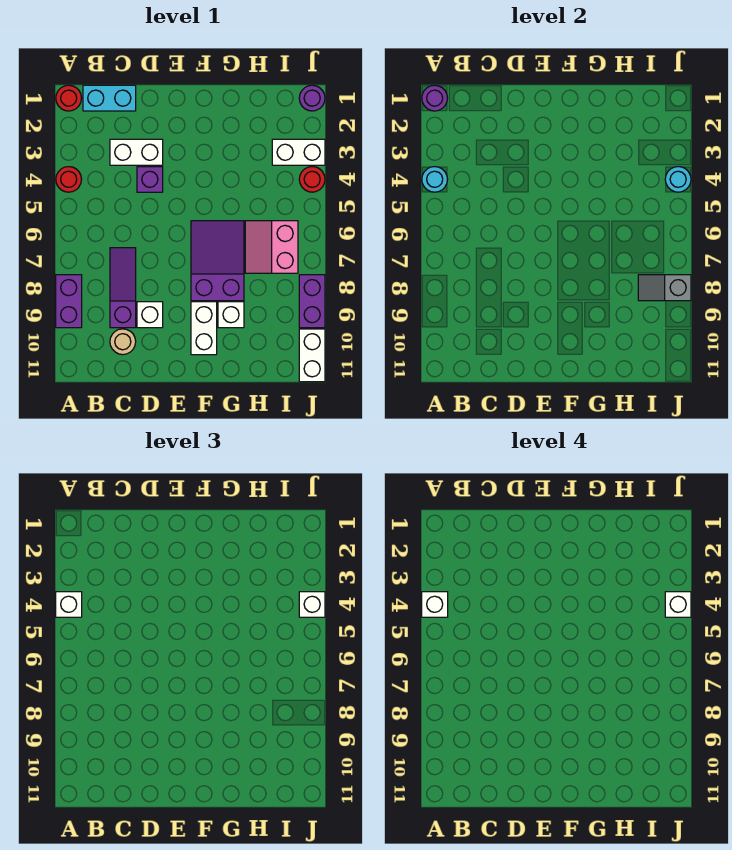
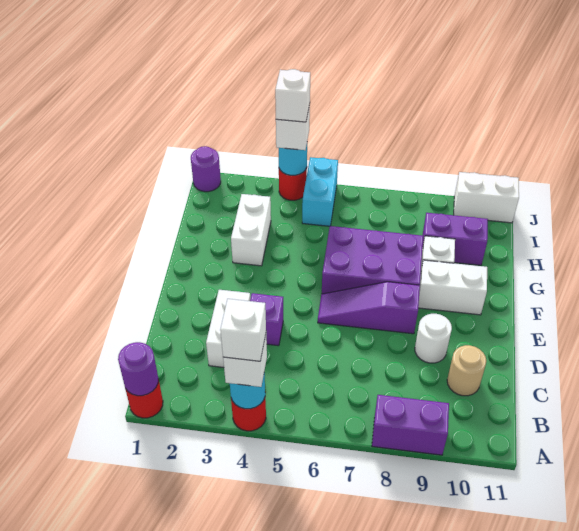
cyan 1x2 brick [83,85,136,111] -> cyan 1x2 brick moved to [302,157,338,226]
purple 1x3 slope [110,248,136,328] -> purple 1x3 slope moved to [318,282,420,334]
white 1x1 brick [137,302,163,328] -> white 1x1 round brick [415,314,452,363]
purple 2x3 slope [191,221,244,301] -> purple 2x3 brick [322,226,423,294]
pink 2x2 slope [245,221,298,273] -> none
white 1x2 brick [272,139,325,165] -> white 1x2 brick moved to [231,194,271,266]
grey 1x2 slope [638,275,691,301] -> none
purple 1x2 brick [299,275,325,328] -> purple 1x2 brick moved to [422,213,488,265]

